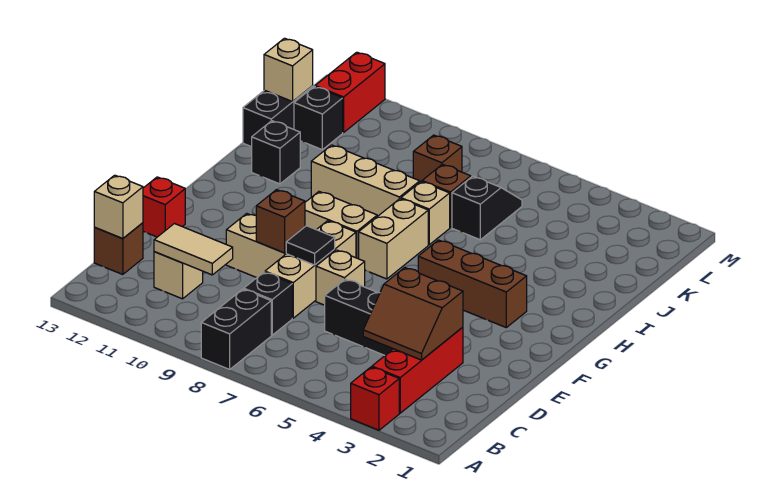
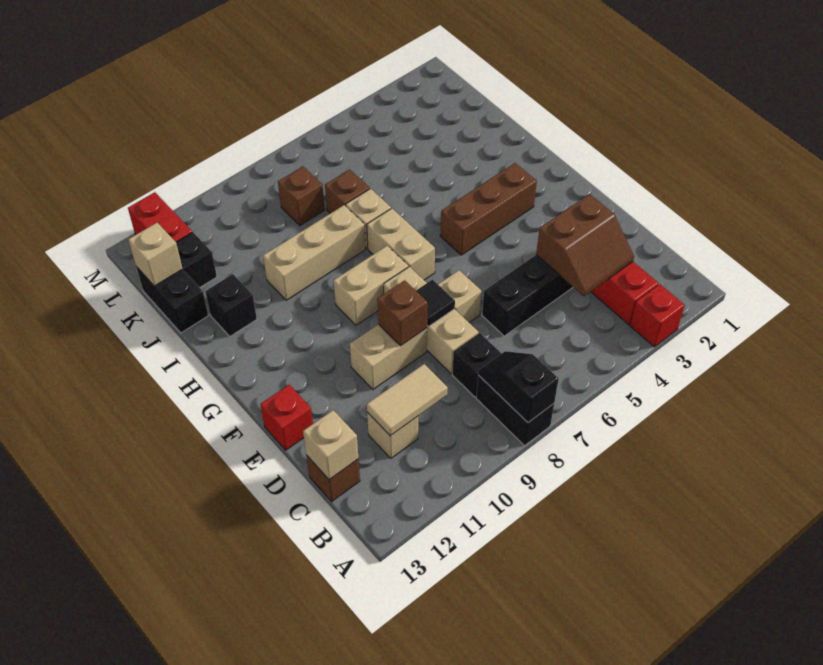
black 1x2 slope [452,176,522,240] -> black 1x2 slope moved to [478,351,559,423]

